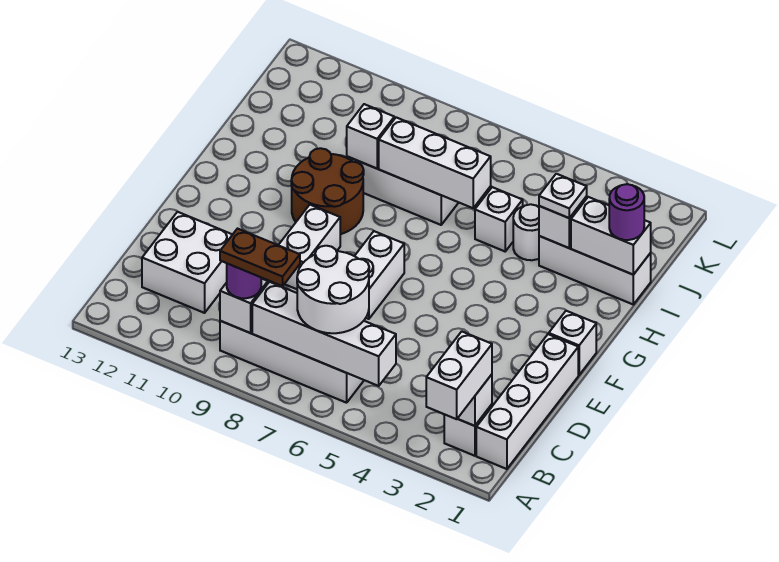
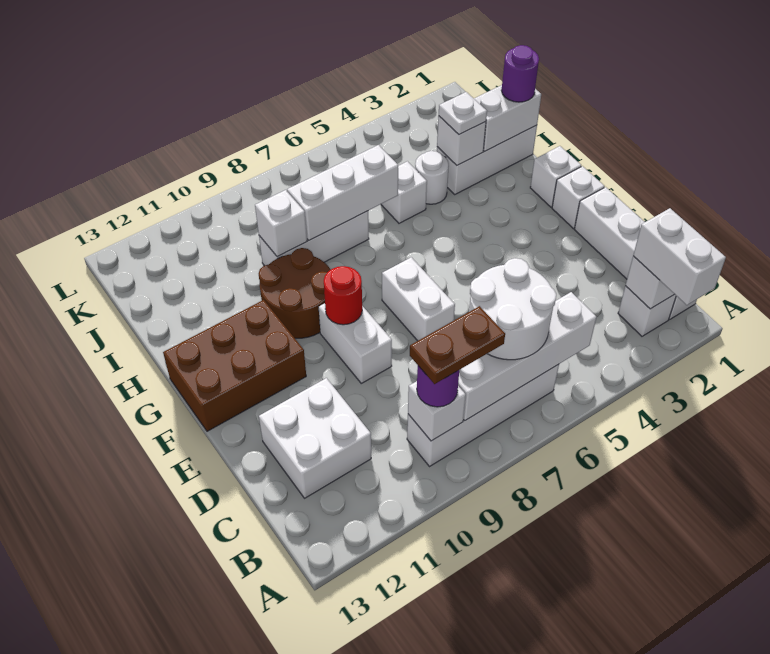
none -> red 1x1 round brick [324,266,362,325]
none -> brown 2x3 brick [163,300,306,431]
none -> white 1x1 brick [530,146,581,207]

